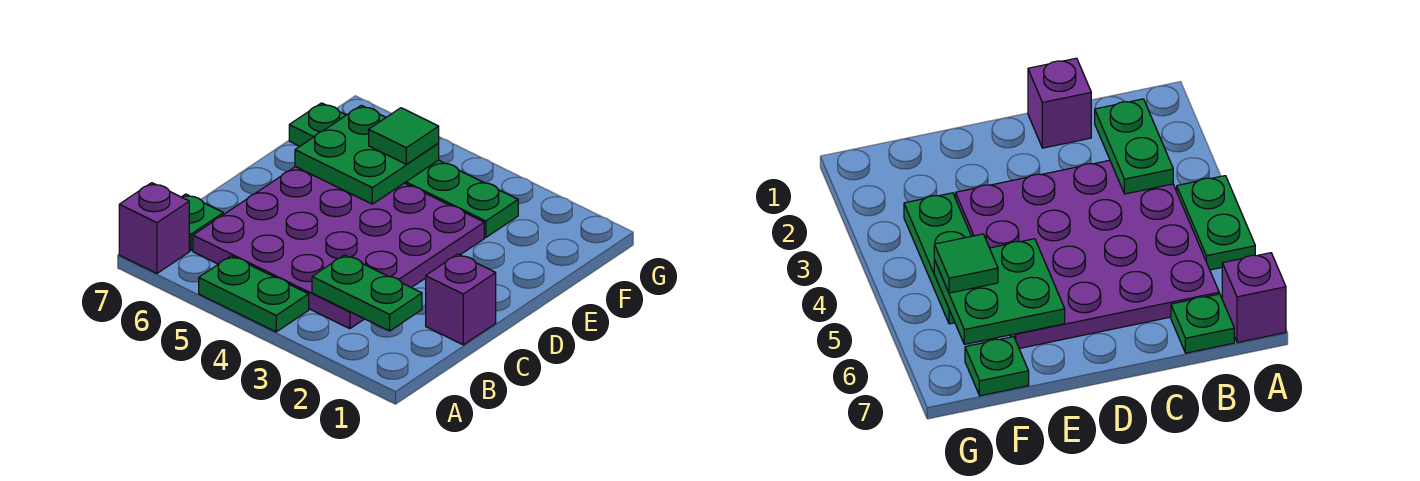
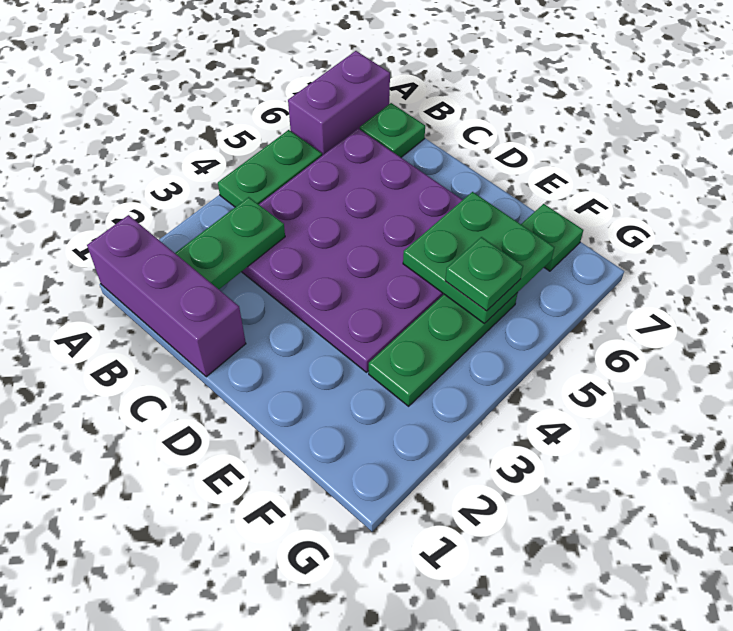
purple 1x1 brick [119,183,189,273] -> purple 1x2 brick [288,51,390,155]
purple 1x1 brick [426,254,496,345] -> purple 1x3 brick [87,215,246,377]
green 1x1 tile [369,108,439,164] -> green 1x1 plate [445,237,523,311]

